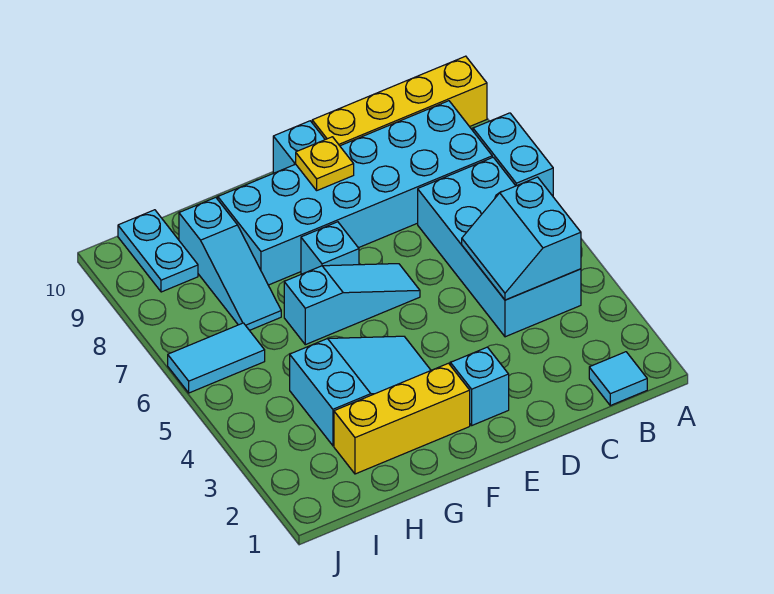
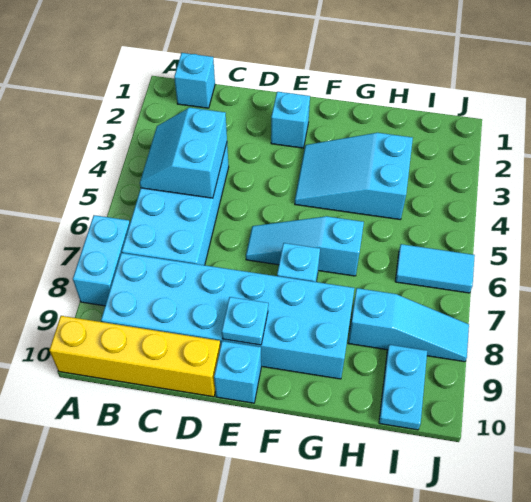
cyan 1x1 tile [589,352,647,405] -> cyan 1x1 brick [174,53,215,108]
cyan 2x2 slope [462,177,581,300] -> cyan 2x2 slope turned to [140,108,227,198]
yellow 1x1 plate [296,137,354,190] -> cyan 1x1 plate [222,297,268,345]
yellow 1x3 brick [334,363,470,474] -> none
cyan 1x3 slope [179,197,281,330] -> cyan 1x3 slope turned to [348,288,469,362]

